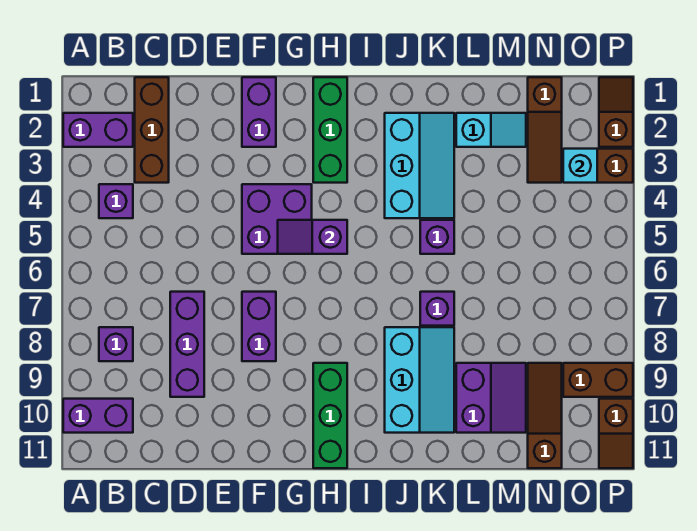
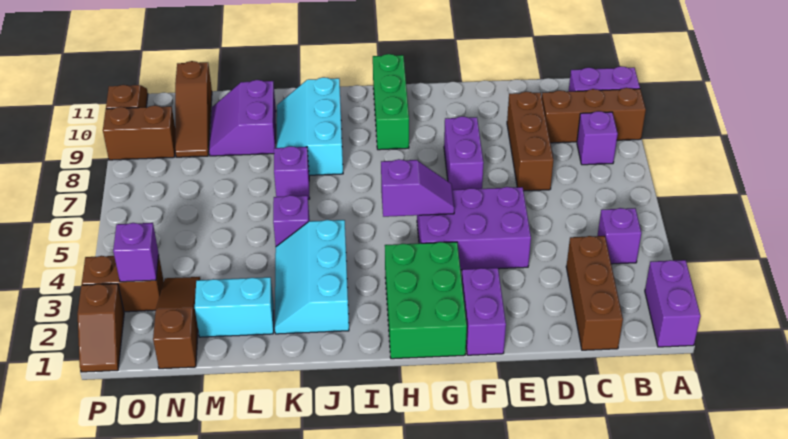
purple 1x2 brick [63,113,133,147] -> purple 1x2 brick turned to [645,260,701,347]
none -> brown 1x3 brick [542,88,646,143]
purple 1x3 brick [170,292,204,397] -> brown 1x3 brick [507,92,553,191]
purple 2x2 brick [242,184,312,254] -> purple 2x3 brick [417,187,531,270]
green 1x3 brick [313,77,347,183] -> green 2x3 brick [385,242,467,359]
cyan 1x2 slope [456,113,526,147] -> cyan 1x2 brick [195,277,274,337]
cyan 1x1 brick [563,149,597,183] -> purple 1x1 brick [113,223,159,282]

